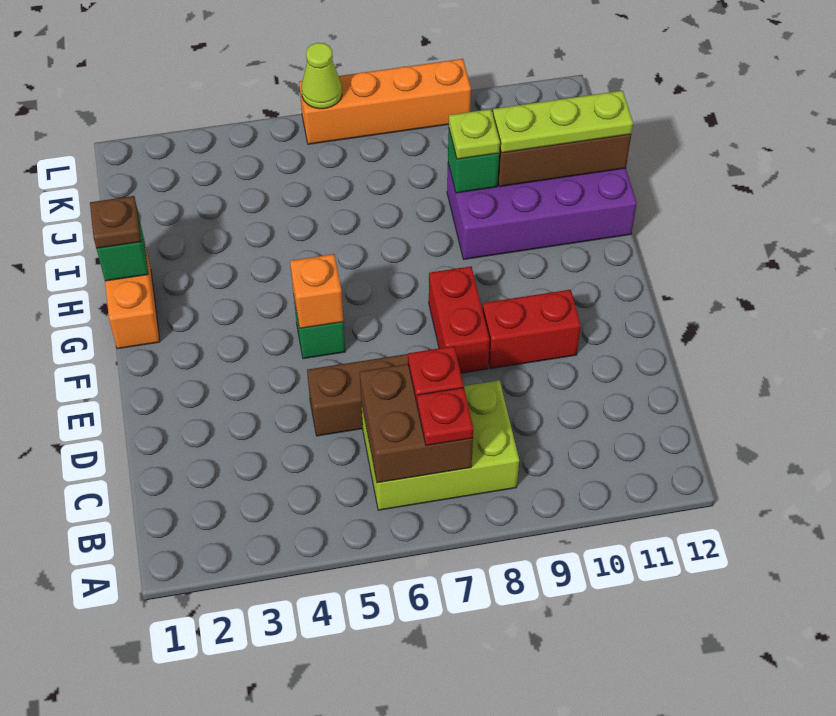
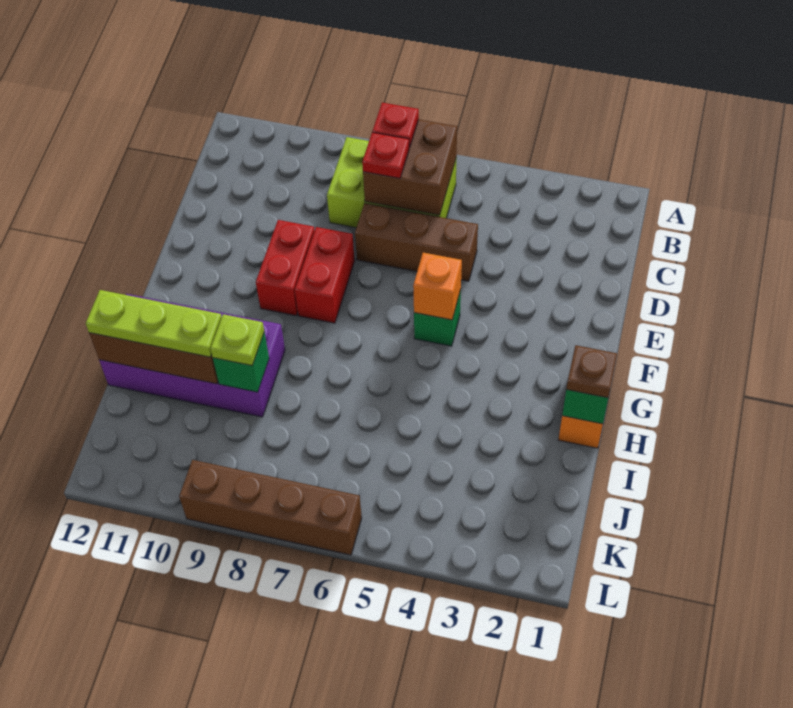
red 1x2 brick [483,290,581,369] -> red 1x2 brick turned to [256,220,315,315]
orange 1x4 brick [299,59,471,144] -> brown 1x4 brick [179,460,362,555]
lime 1x1 cone [302,43,342,109] -> none

